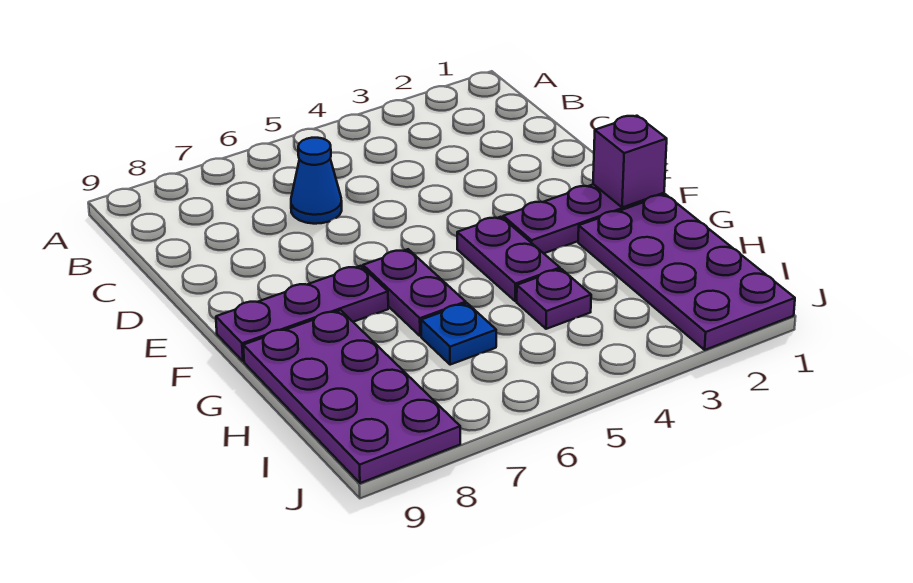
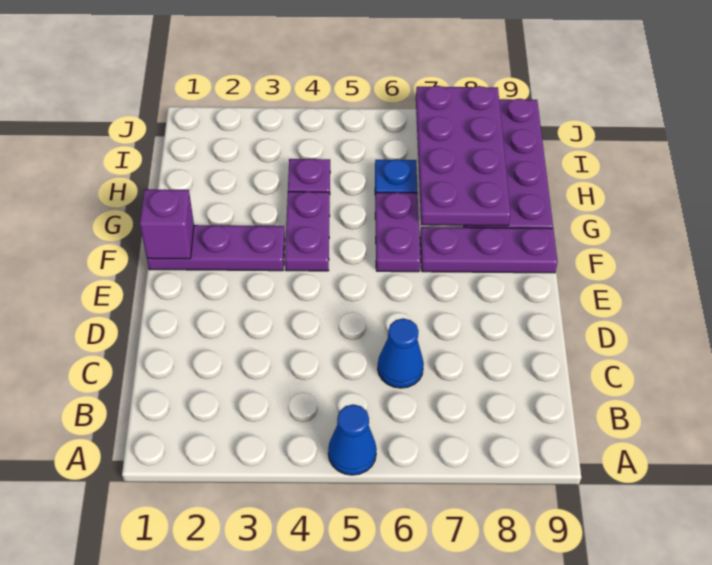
none -> blue 1x1 cone [328,404,377,475]
purple 2x4 plate [578,194,795,350] -> purple 2x4 plate moved to [416,86,511,226]

